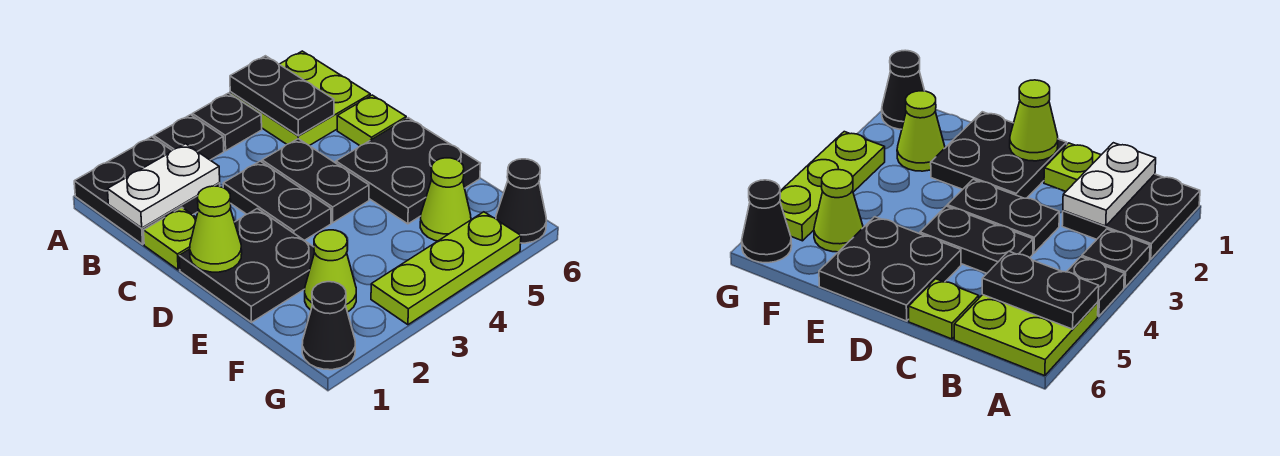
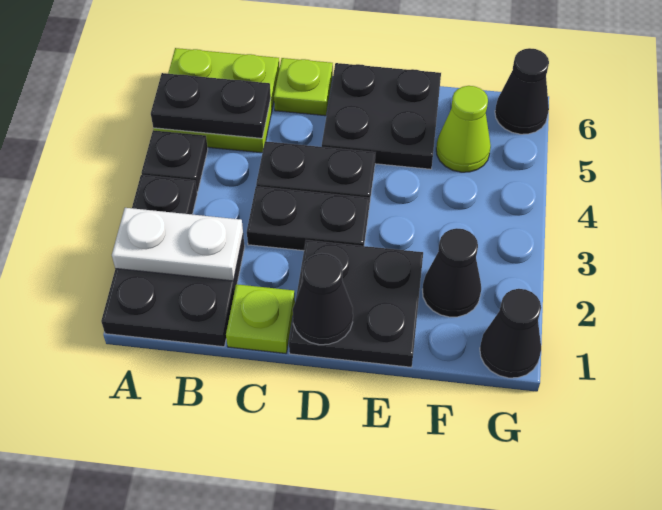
white 1x2 plate [108,144,220,228] -> white 1x2 plate turned to [112,208,243,281]
lime 1x1 cone [190,186,242,272] -> black 1x1 cone [293,253,353,345]
lime 1x1 cone [305,230,356,312] -> black 1x1 cone [422,228,481,317]
lime 1x3 plate [371,212,521,325] -> none

